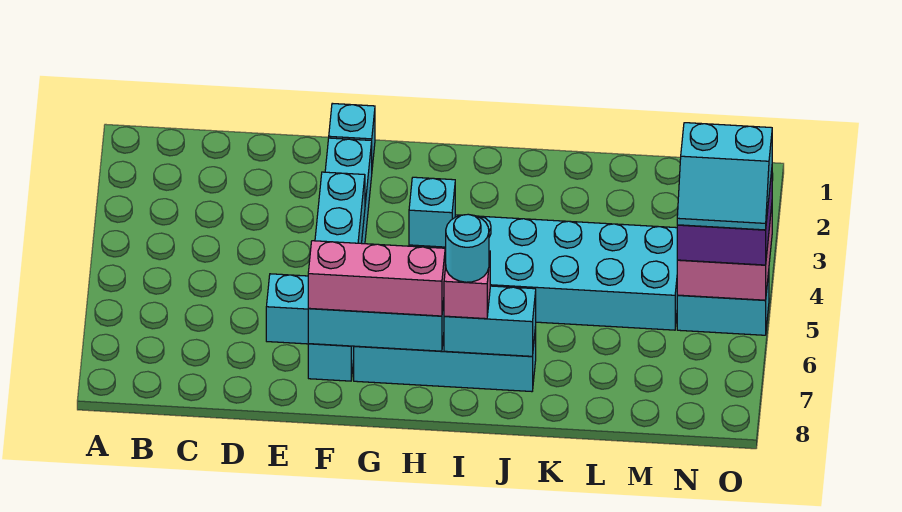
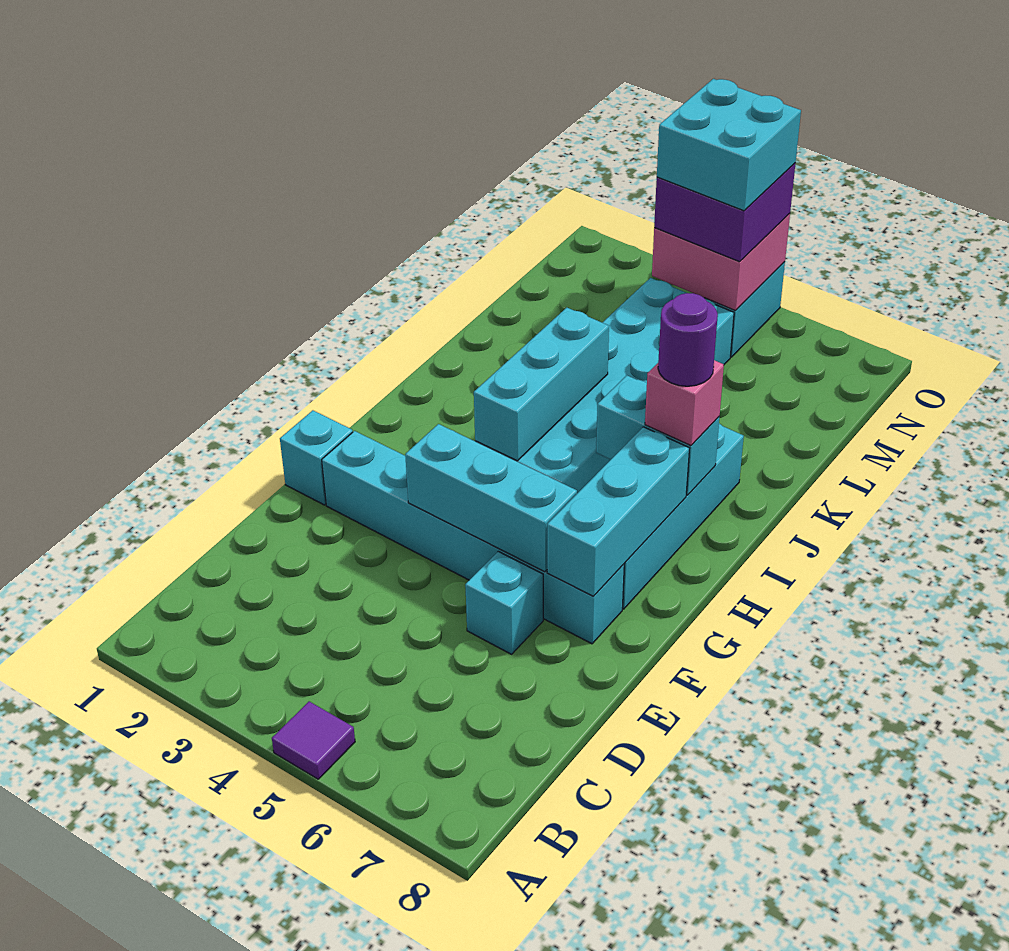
none -> purple 1x1 tile [272,701,355,779]
pink 1x3 brick [308,241,445,316] -> none
cyan 1x1 brick [409,177,455,247] -> cyan 1x3 brick [474,308,609,461]
cyan 1x2 brick [444,286,536,356] -> cyan 1x2 brick turned to [596,376,719,495]
cyan 1x1 round brick [446,214,489,282] -> purple 1x1 round brick [658,293,718,386]
cyan 2x2 slope [677,123,772,230] -> cyan 2x2 brick [657,79,801,211]

